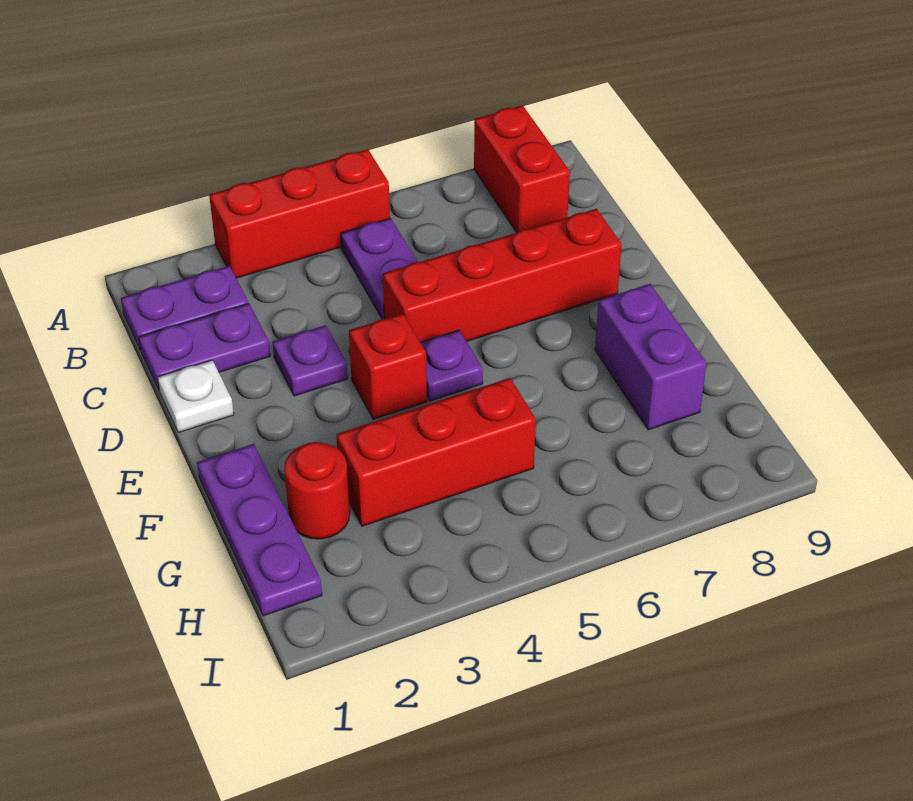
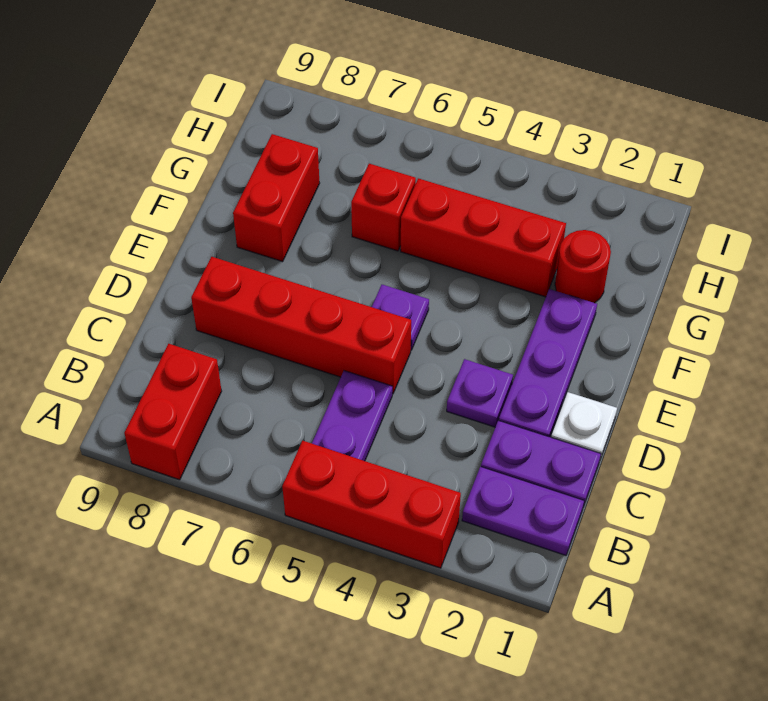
red 1x1 brick [349,314,427,419] -> red 1x1 brick moved to [351,164,416,251]
purple 1x3 plate [197,444,322,616] -> purple 1x3 plate moved to [499,289,597,437]
purple 1x2 brick [595,284,707,430] -> red 1x2 brick [233,134,320,262]

